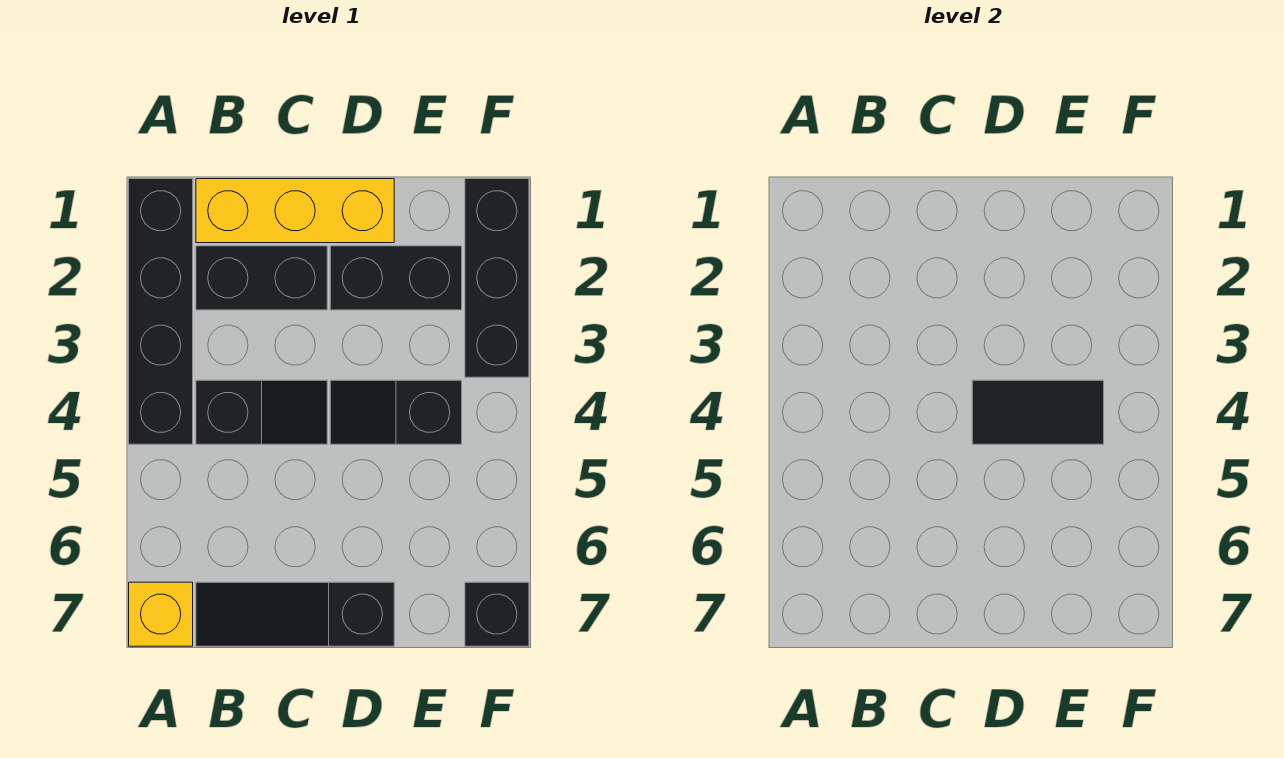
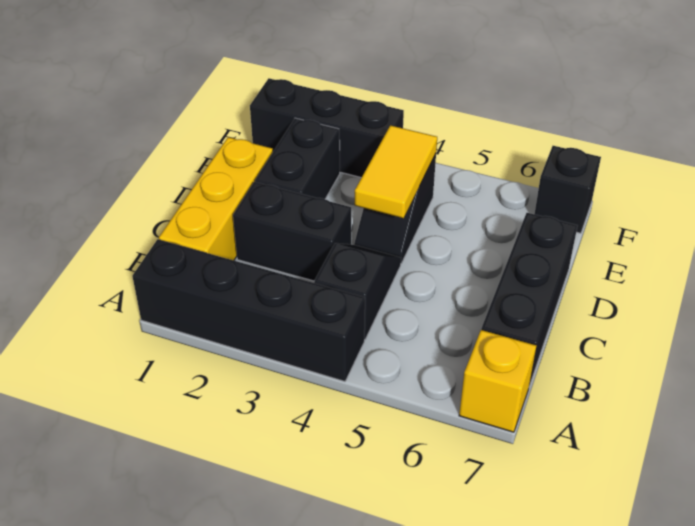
black 1x2 brick [196,246,327,310] -> black 1x2 brick turned to [233,182,351,281]
black 1x3 slope [196,582,394,646] -> black 1x3 brick [481,213,577,386]
black 1x2 tile [972,380,1104,444] -> yellow 1x2 tile [355,125,437,218]

